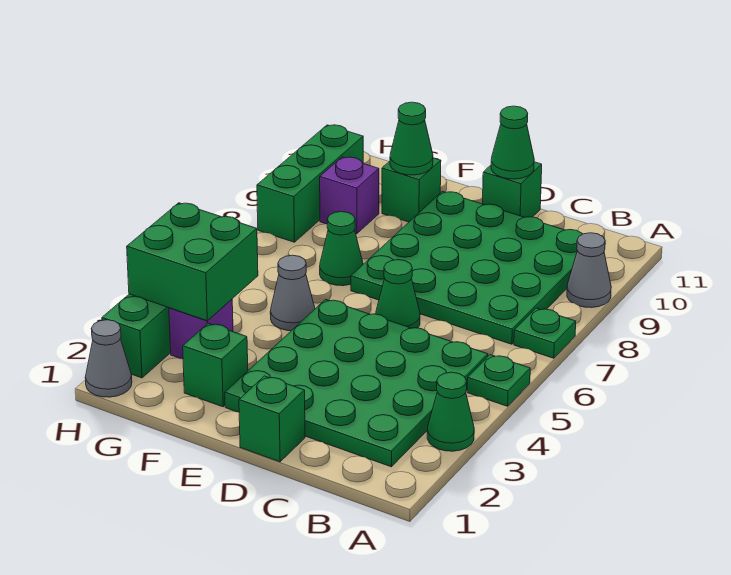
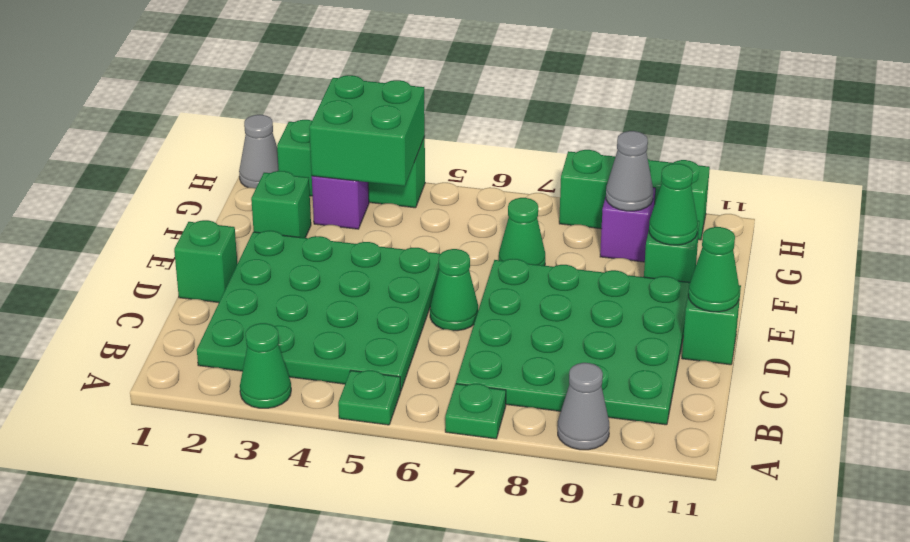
grey 1x1 cone [270,255,315,331] -> grey 1x1 cone moved to [606,131,653,211]

